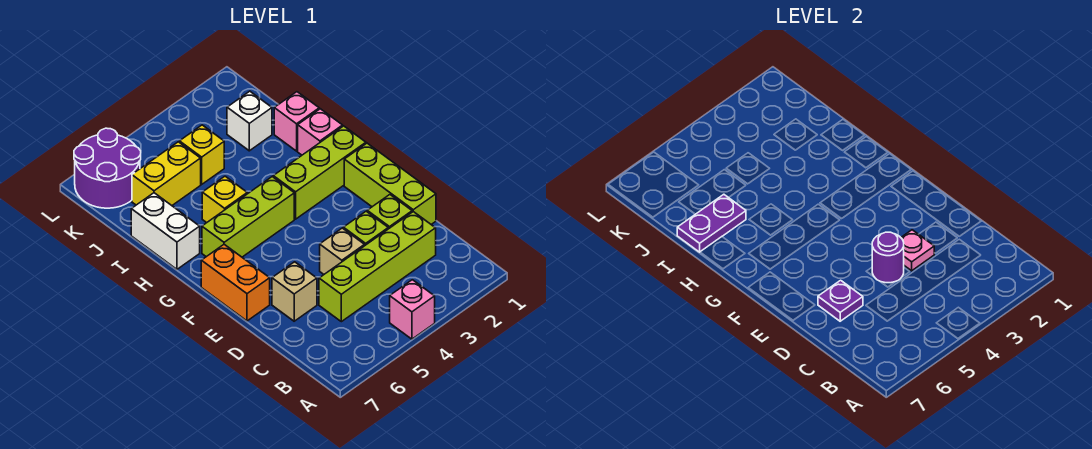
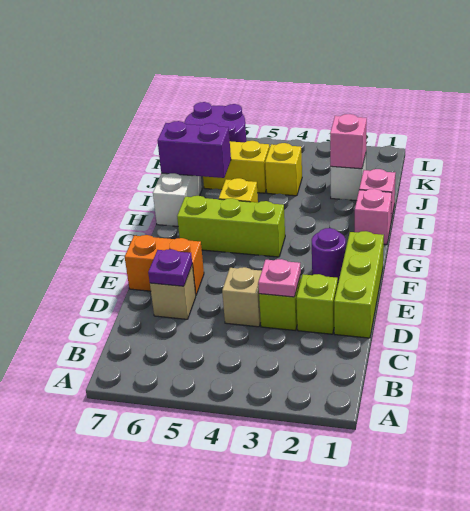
pink 1x1 brick [390,280,435,339] -> pink 1x1 brick moved to [330,114,367,169]
lime 1x4 brick [319,212,436,322] -> none
purple 1x1 round brick [872,232,904,283] -> purple 1x1 round brick moved to [312,228,346,282]
orange 1x2 brick [201,244,270,321] -> orange 1x2 brick turned to [125,235,204,295]
lime 1x3 brick [273,126,366,219] -> none
purple 1x2 plate [677,194,746,252] -> purple 1x2 brick [157,121,231,178]

